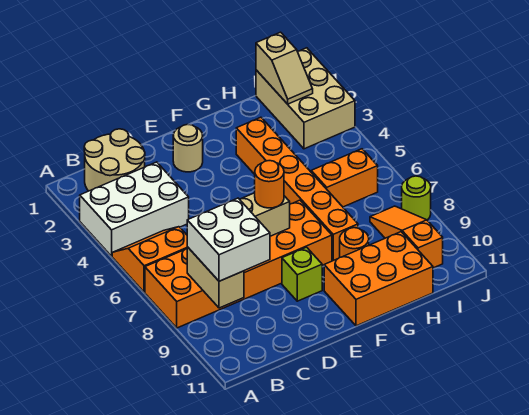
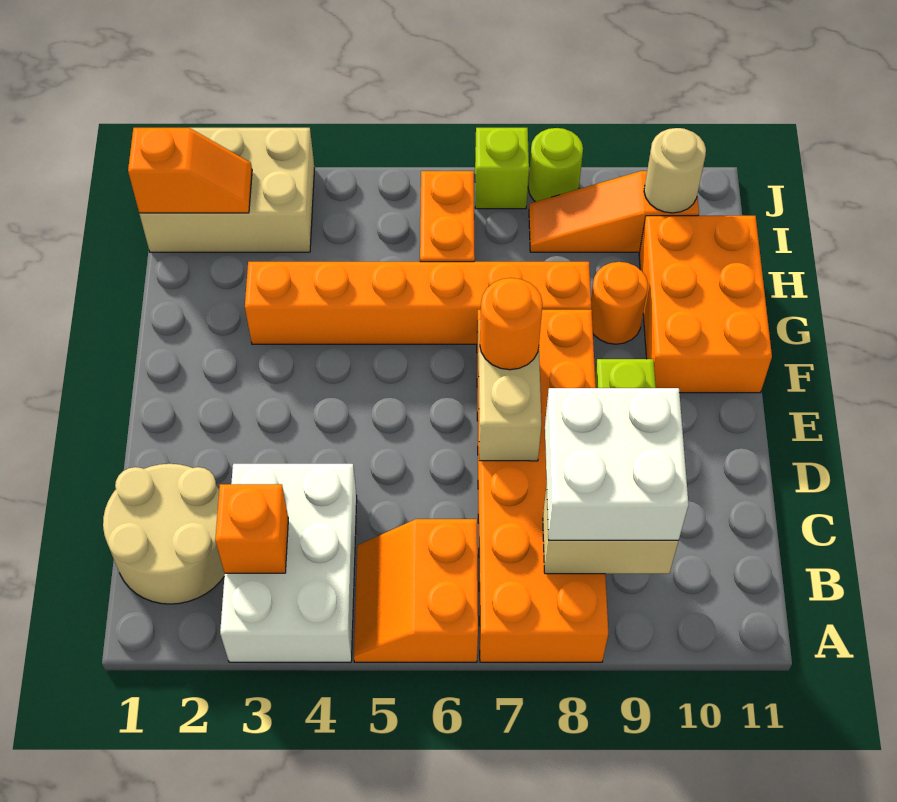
none -> orange 1x1 brick [215,484,288,573]
tan 1x1 round brick [173,124,203,172] -> tan 1x1 round brick moved to [644,128,706,213]
tan 1x2 slope [256,32,313,104] -> orange 1x2 slope [128,128,252,213]
none -> lime 1x1 brick [475,128,529,209]

